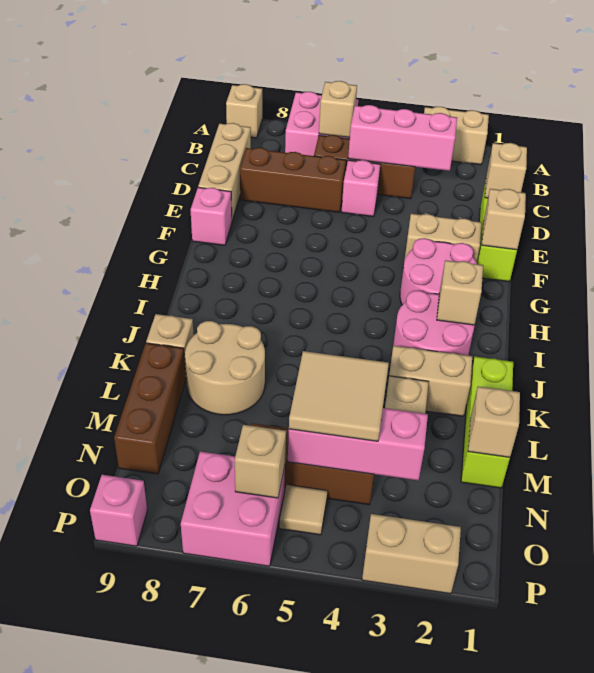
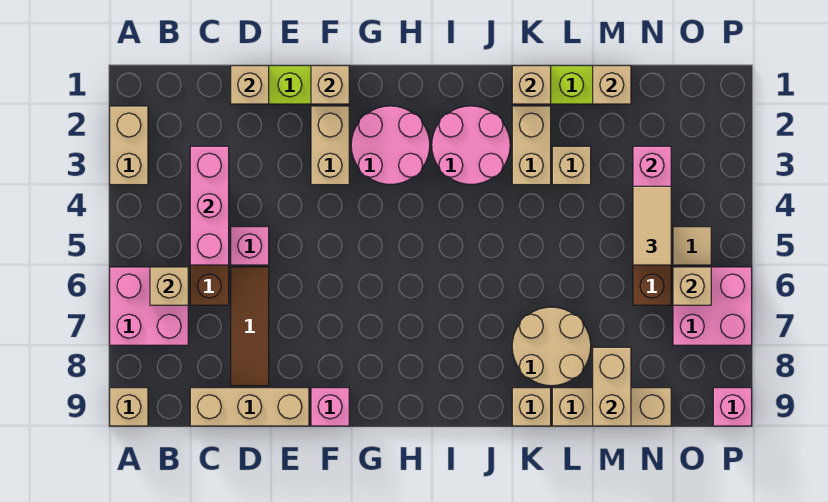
brown 1x3 brick [240,148,346,212] -> brown 1x3 tile [231,267,269,386]
tan 1x1 brick [437,260,483,325] -> tan 1x1 brick moved to [512,66,551,104]
brown 1x3 brick [114,343,186,474] -> tan 1x3 brick [552,388,671,426]
tan 2x2 tile [289,351,389,441] -> tan 1x2 tile [633,186,671,265]
tan 1x2 brick [362,514,461,594] -> tan 1x2 brick moved to [593,347,631,426]

